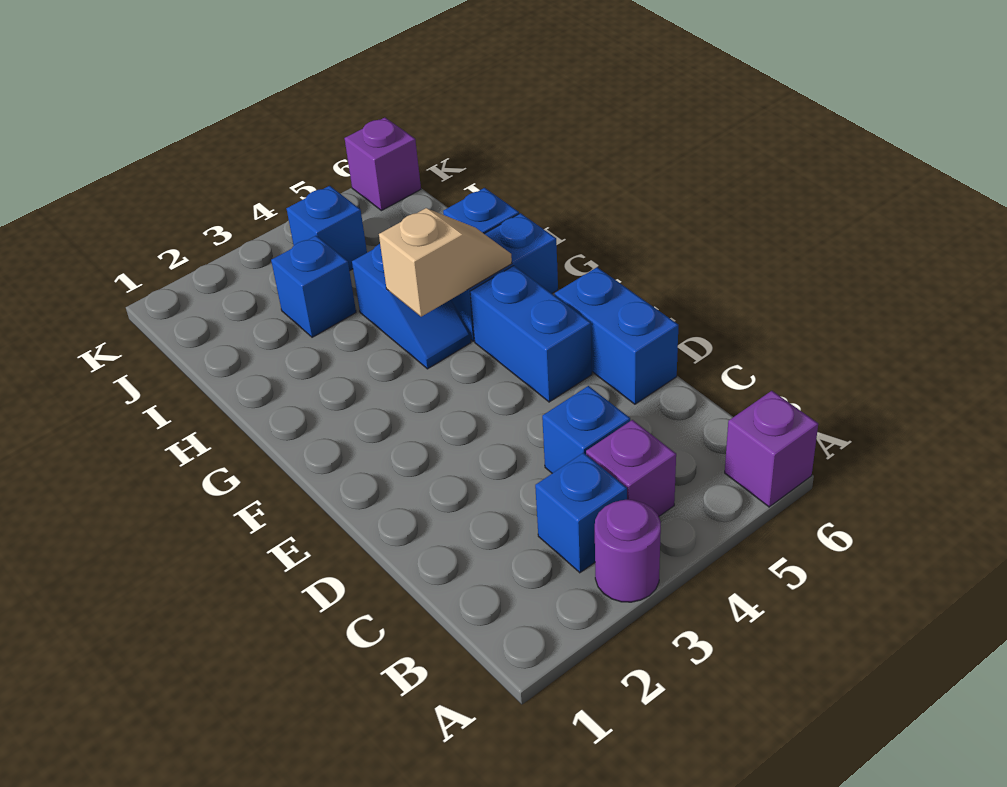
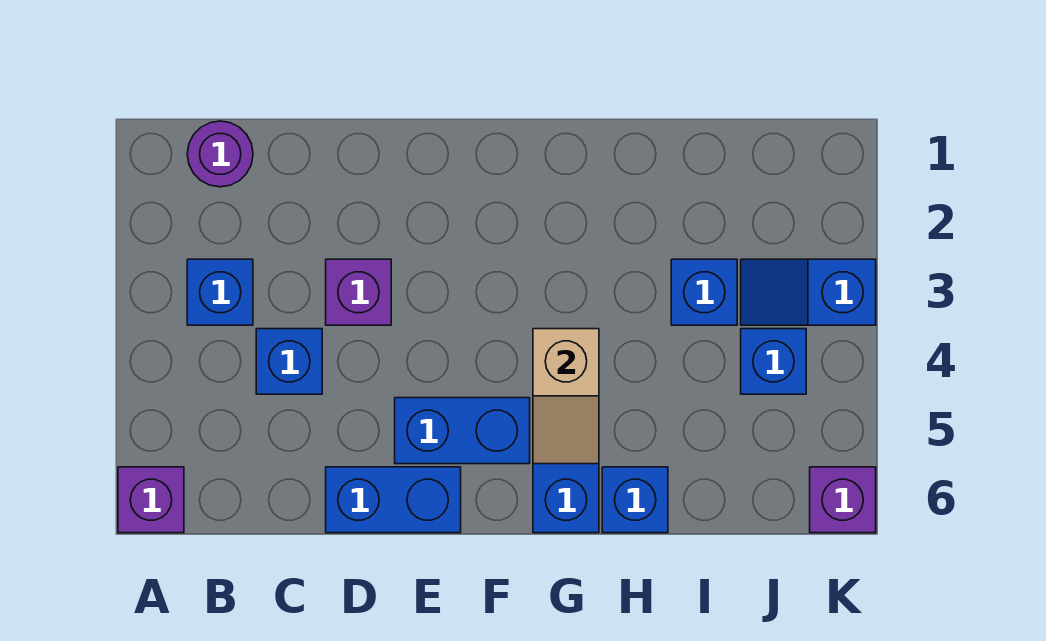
purple 1x1 round brick [595,500,661,602] -> purple 1x1 round brick moved to [187,121,253,187]
purple 1x1 brick [586,420,676,516] -> purple 1x1 brick moved to [326,259,391,325]
blue 1x2 slope [352,244,471,369] -> blue 1x2 slope moved to [741,259,876,325]

